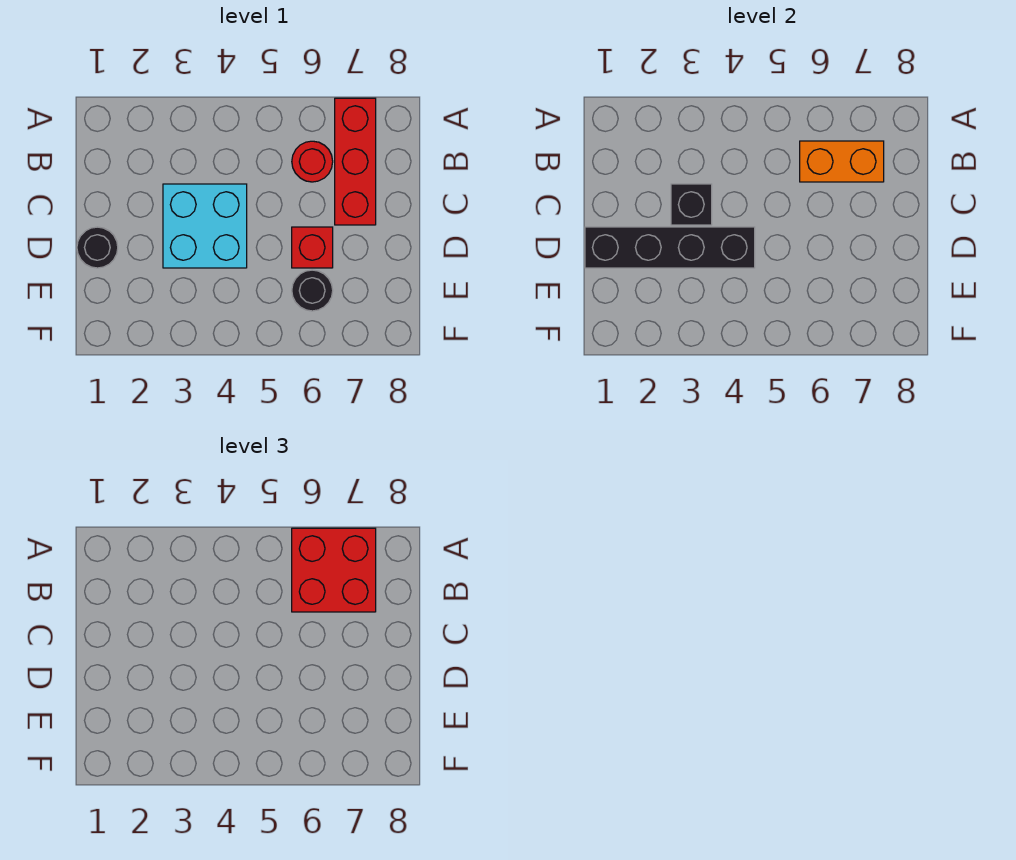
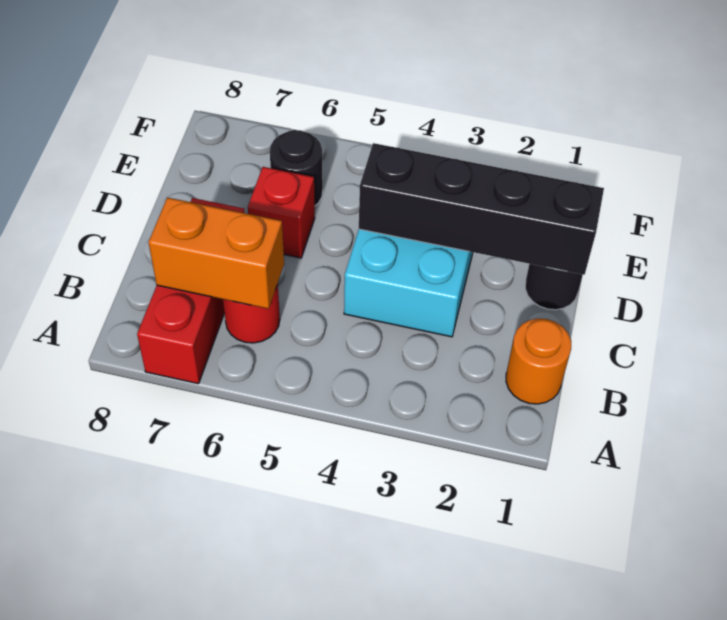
red 2x2 brick [292,528,376,612] -> none
none -> orange 1x1 round brick [506,318,571,404]
black 1x1 brick [671,184,712,225] -> none

